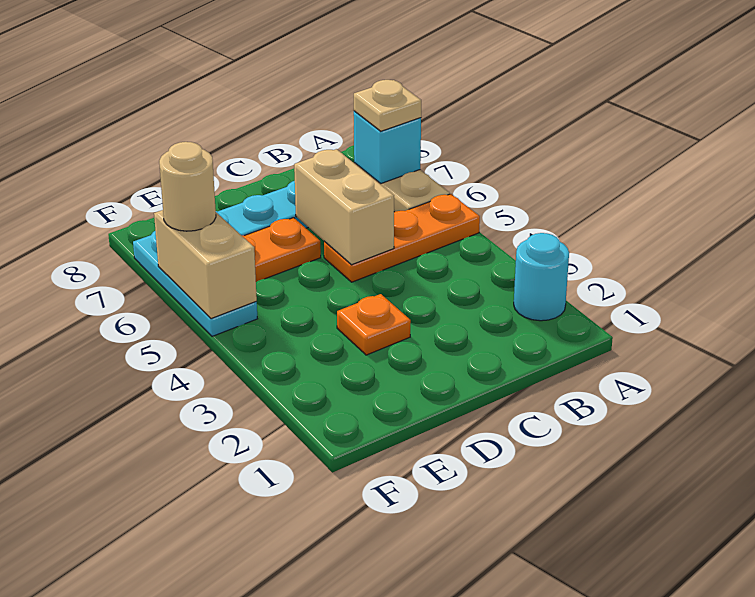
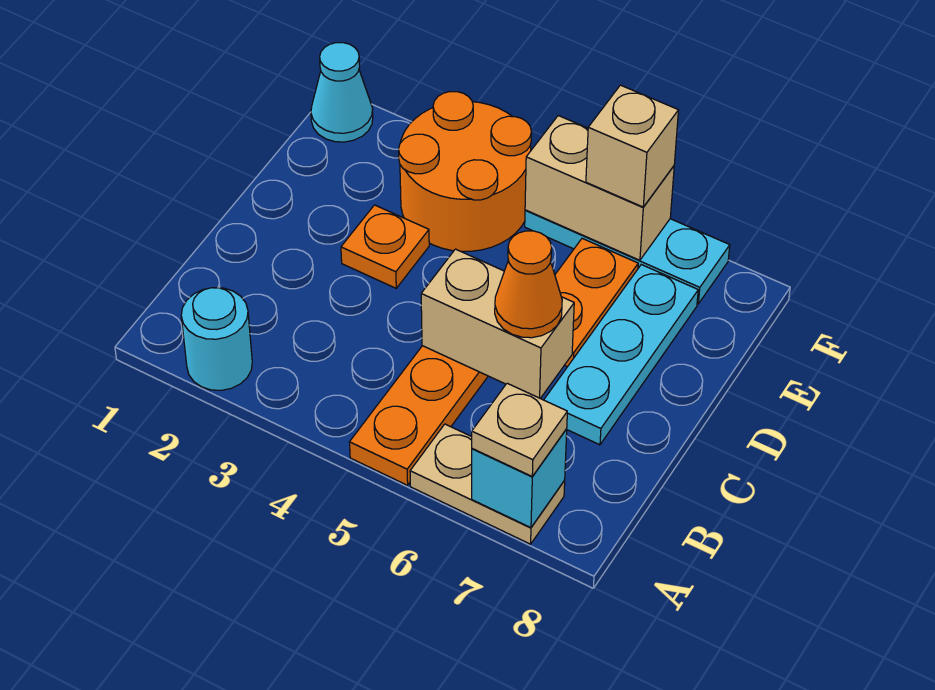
none -> orange 1x1 cone [495,231,562,338]
none -> orange 2x2 round brick [399,92,531,251]
none -> cyan 1x1 cone [311,43,373,142]
tan 1x1 round brick [159,142,216,231] -> tan 1x1 brick [586,85,678,207]

